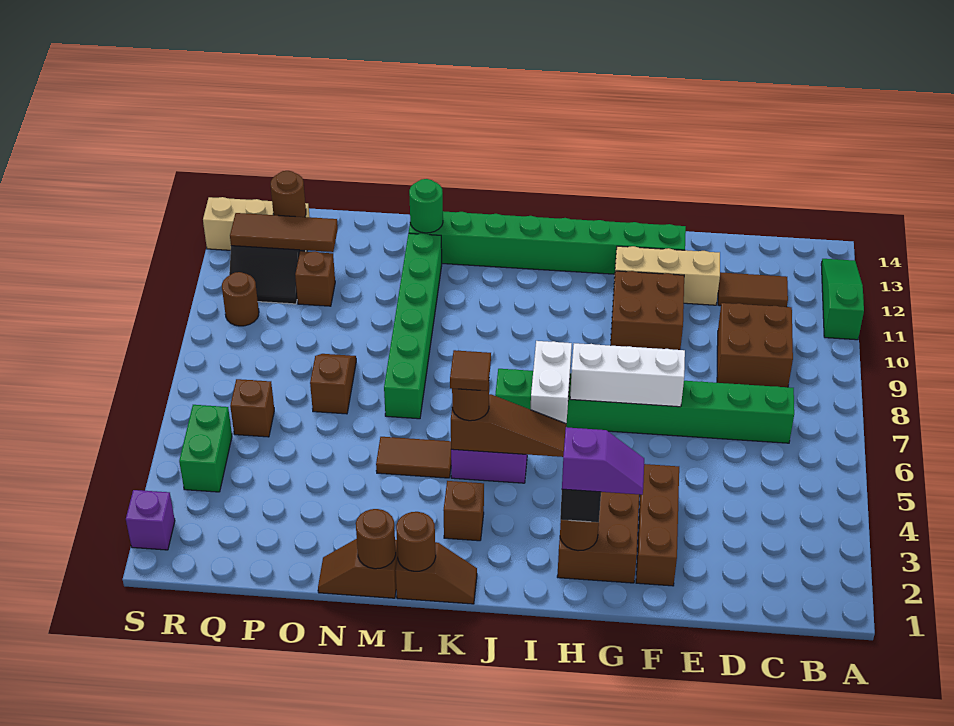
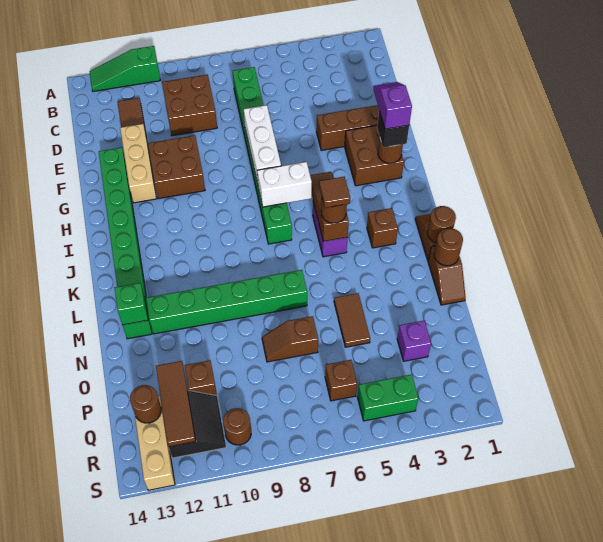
brown 1x2 tile [376,437,451,478] -> brown 1x2 tile moved to [334,293,370,347]
green 1x1 round brick [409,179,443,233] -> green 1x1 brick [115,283,148,325]
purple 1x1 brick [126,490,175,550] -> purple 1x1 brick moved to [397,321,431,361]

